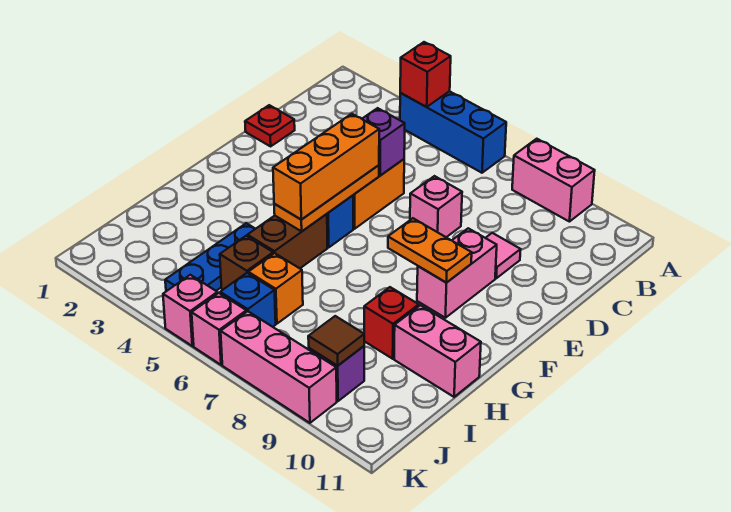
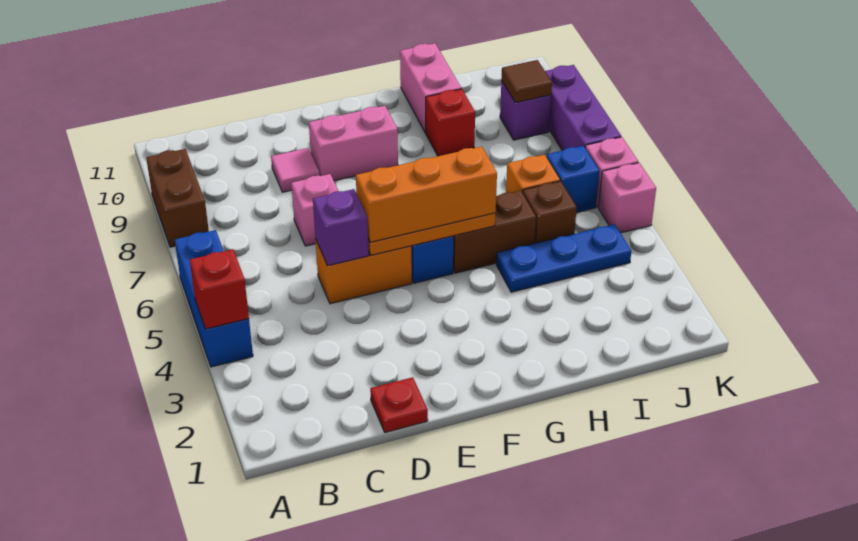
pink 1x2 brick [512,139,595,222] -> brown 1x2 brick [146,149,209,247]
orange 1x2 plate [388,218,472,283] -> none
pink 1x3 brick [221,311,337,423] -> purple 1x3 brick [545,65,621,150]

